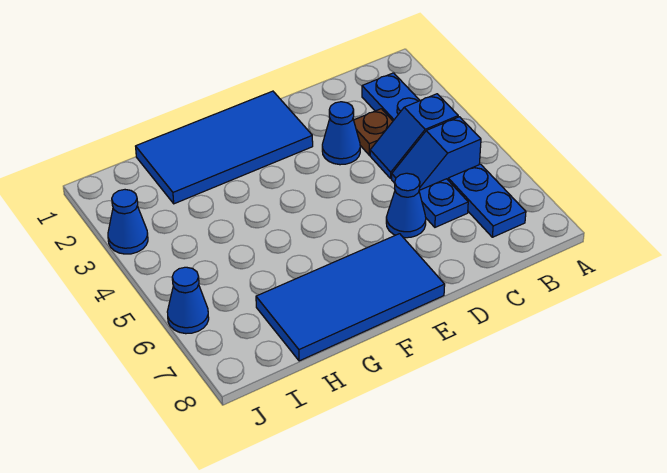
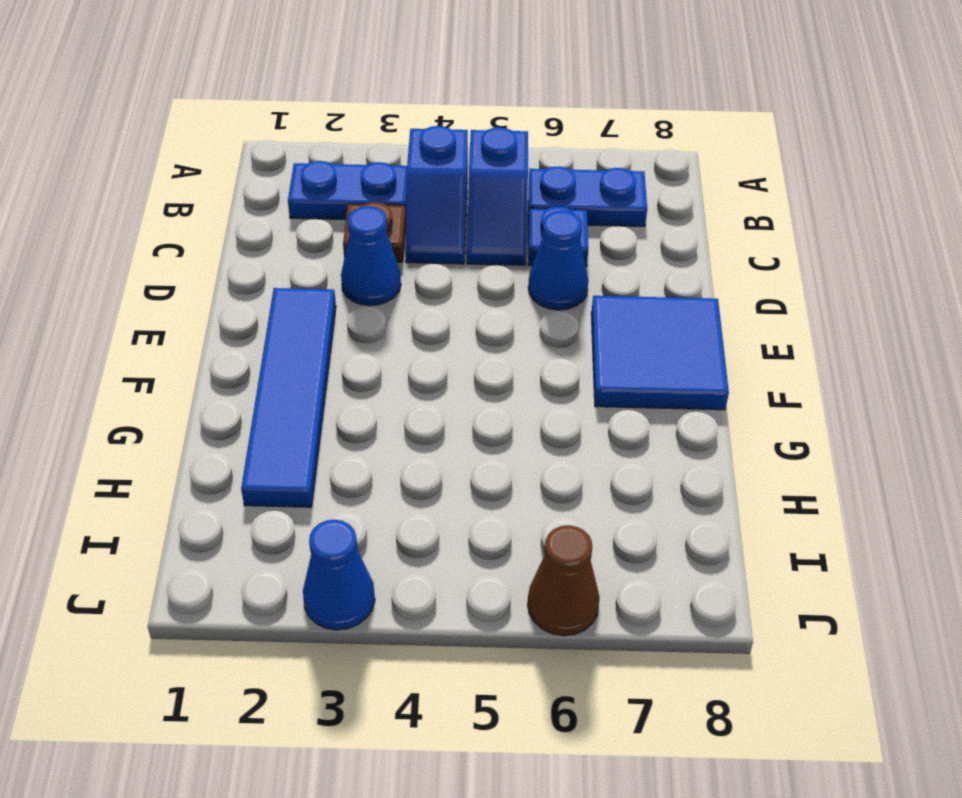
blue 2x4 tile [136,91,313,204] -> blue 1x4 tile [241,288,336,507]
blue 2x4 tile [256,234,445,361] -> blue 2x2 tile [591,296,729,410]
blue 1x1 cone [167,267,209,334] -> brown 1x1 cone [528,525,600,636]

